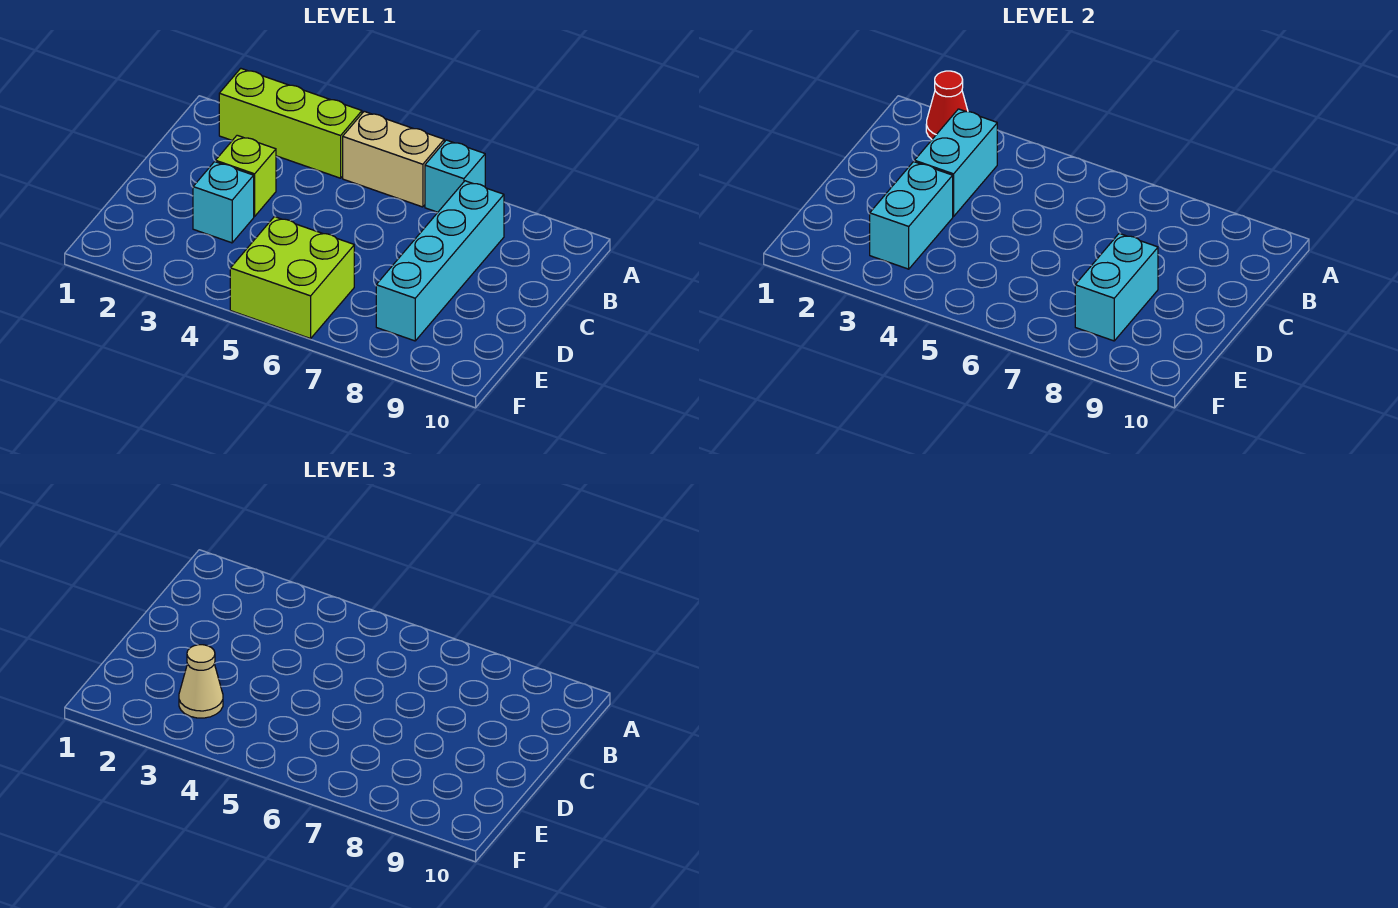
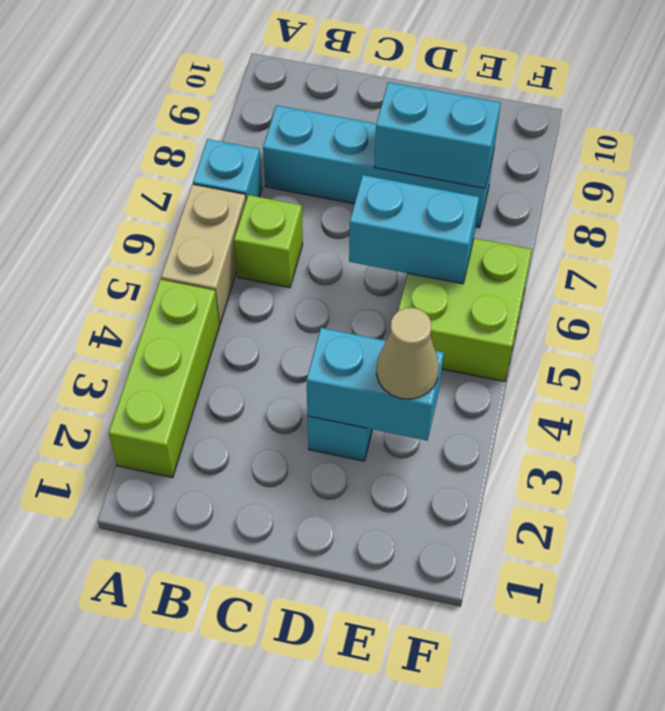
red 1x1 cone [926,71,968,139] -> none
cyan 1x2 brick [915,109,997,216] -> cyan 1x2 brick moved to [349,175,479,284]
lime 1x1 brick [216,135,276,216] -> lime 1x1 brick moved to [234,195,303,288]

